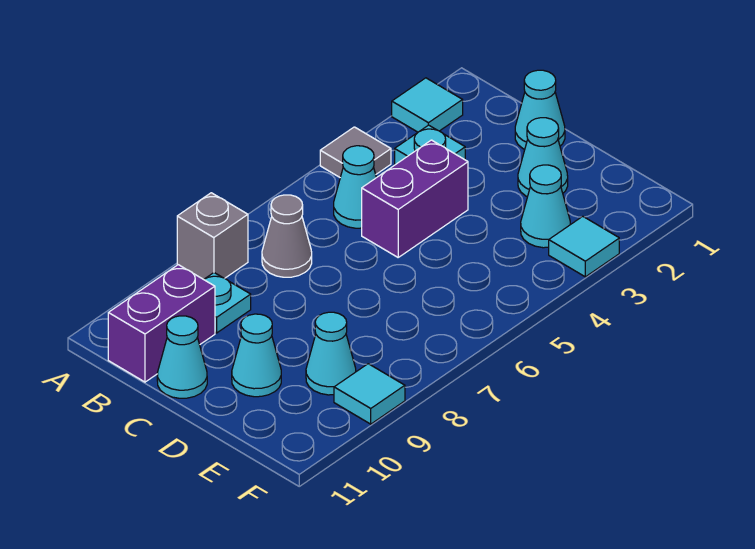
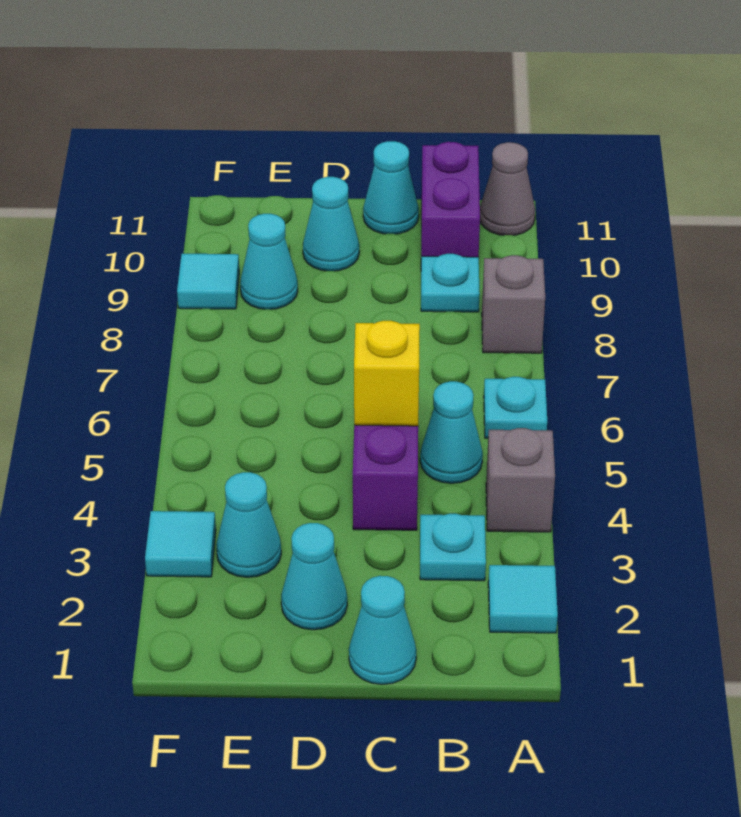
grey 1x1 tile [320,127,391,177] -> grey 1x1 brick [486,428,555,532]
none -> cyan 1x1 plate [484,377,547,438]
grey 1x1 cone [262,195,312,277] -> grey 1x1 cone moved to [480,142,535,235]
none -> yellow 1x1 brick [354,321,420,426]

